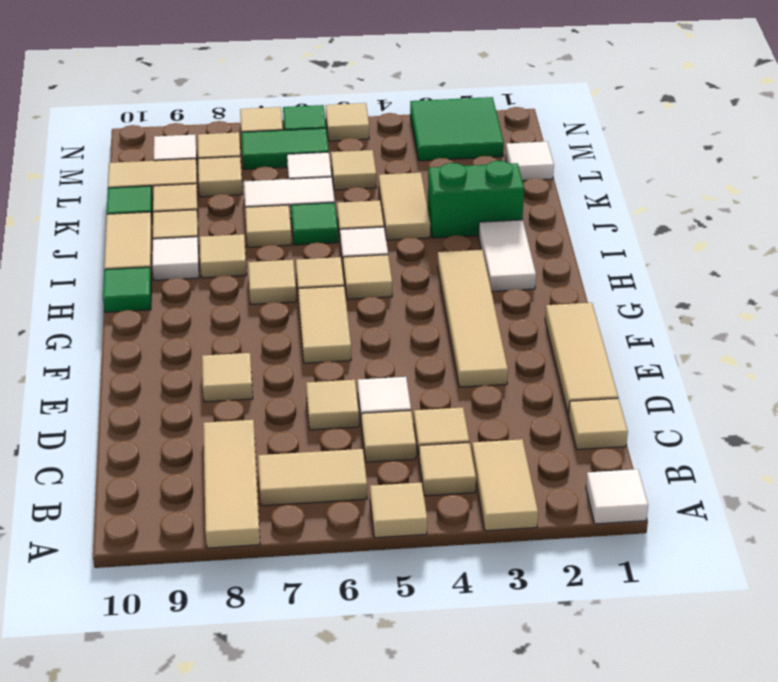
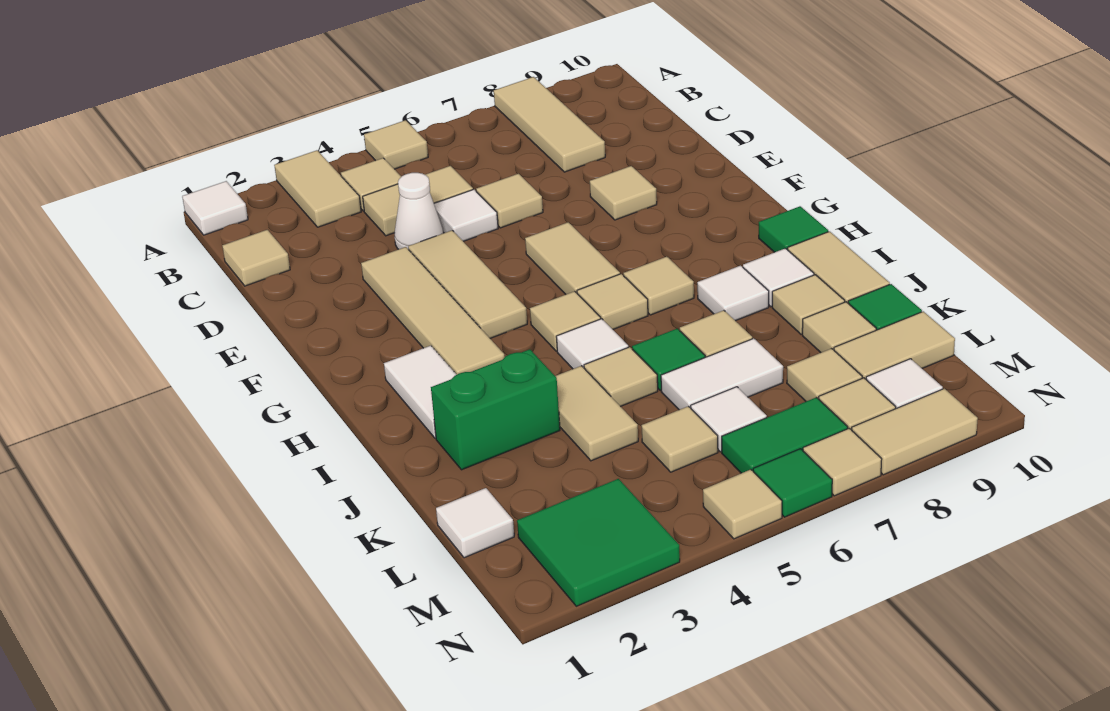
tan 1x2 tile [258,449,367,506] -> tan 1x2 tile moved to [852,389,978,475]
tan 1x3 tile [545,303,618,415] -> tan 1x3 tile moved to [408,230,527,338]
none -> white 1x1 cone [395,173,443,250]
tan 1x1 tile [200,234,247,278] -> white 1x1 tile [697,266,769,321]

